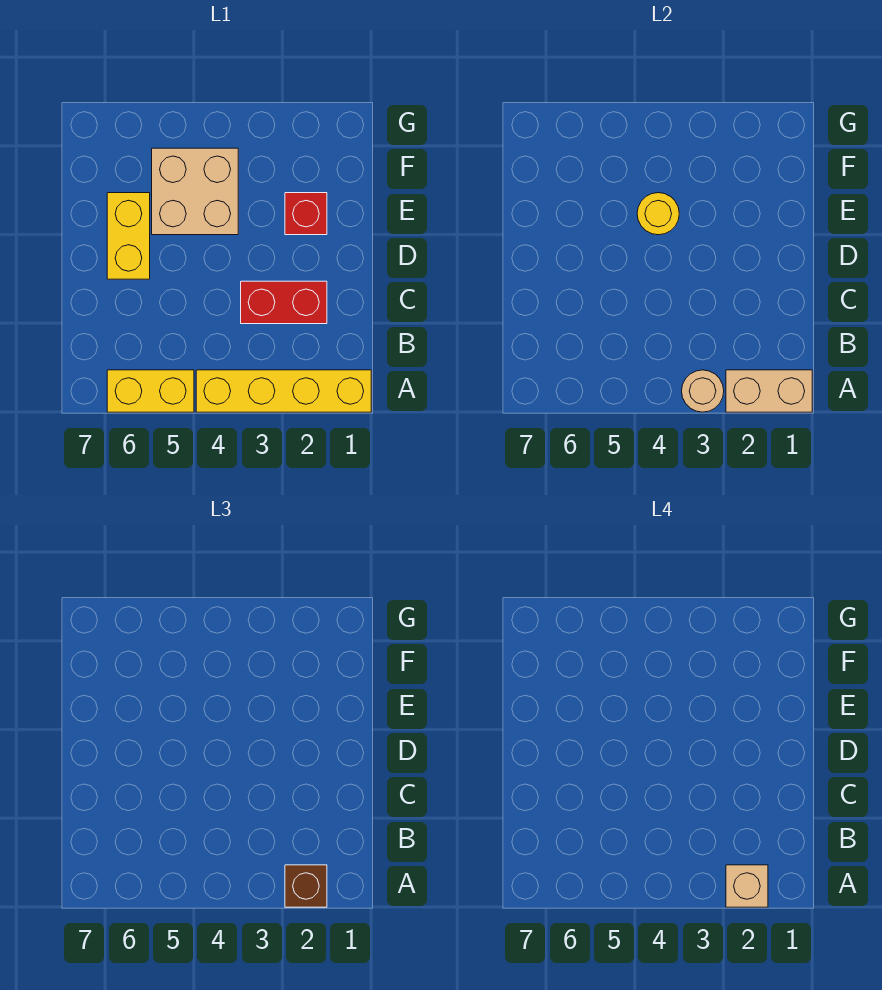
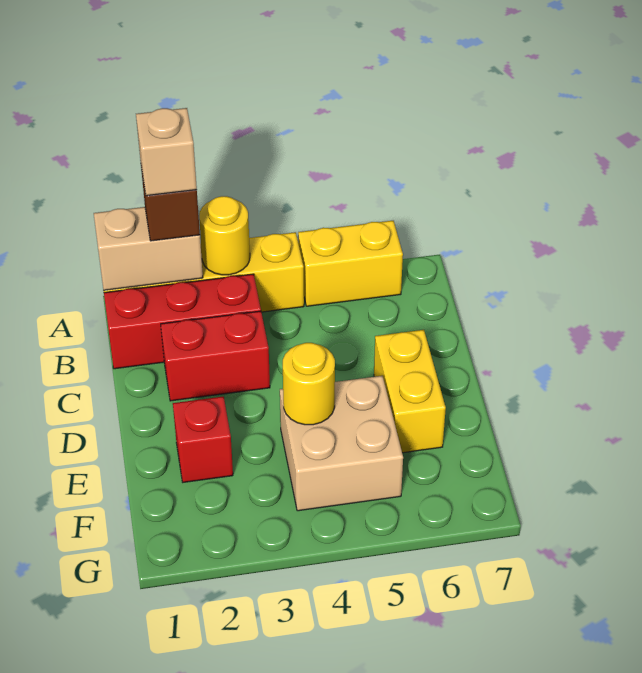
tan 1x1 round brick [682,370,724,412] -> yellow 1x1 round brick [199,196,250,275]
none -> red 1x3 brick [104,274,261,369]

